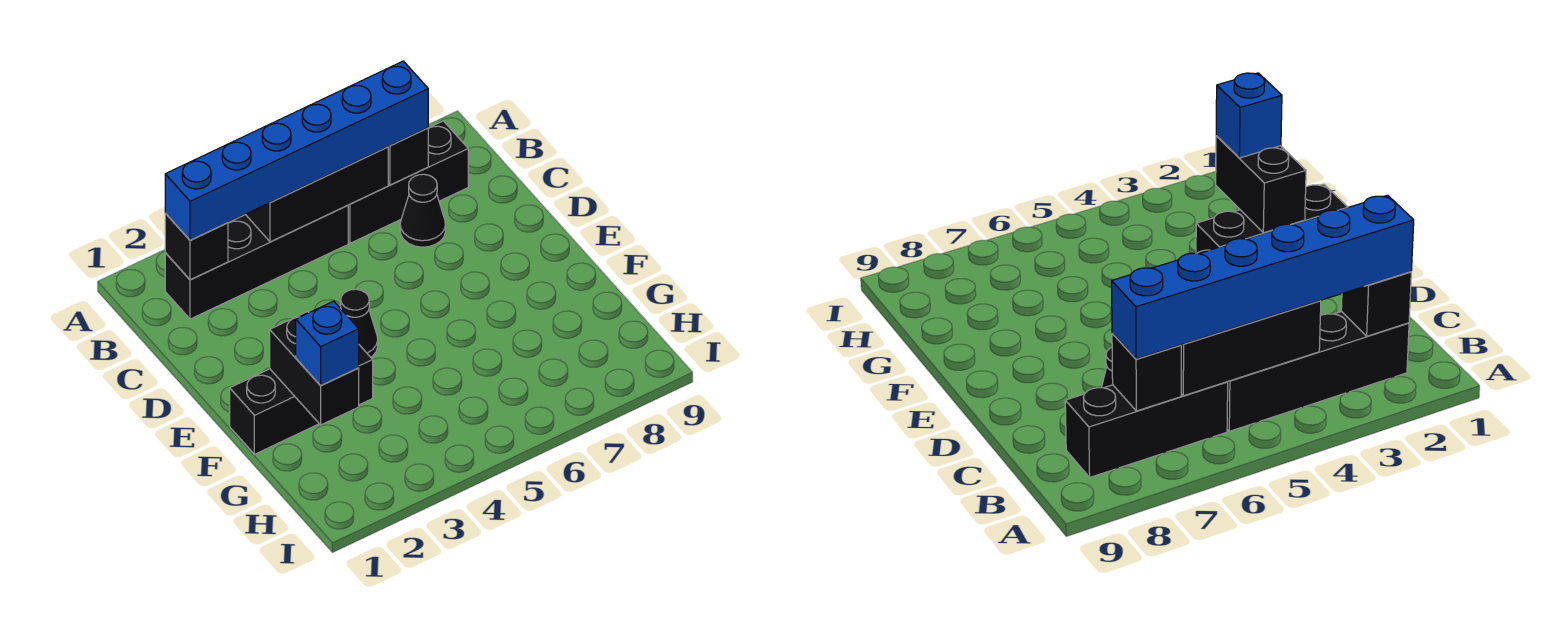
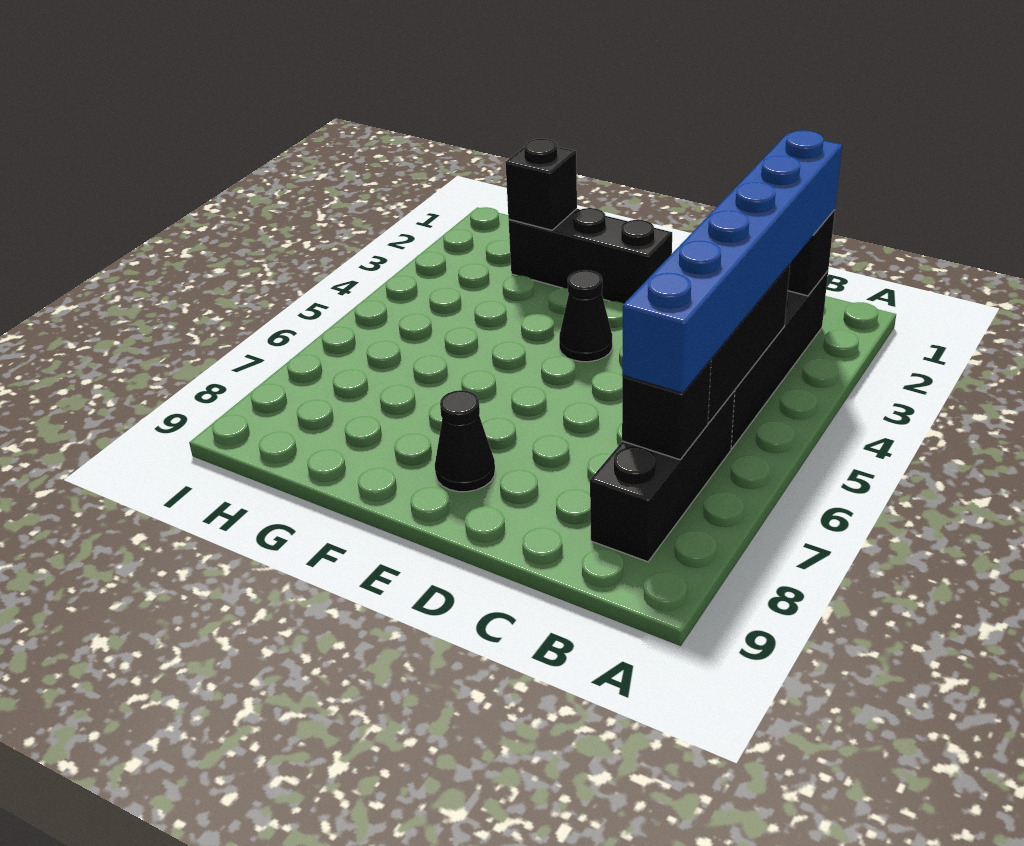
black 1x1 cone [400,174,446,247] -> black 1x1 cone moved to [435,390,495,492]
black 1x3 brick [230,345,373,454] -> black 1x3 brick turned to [509,208,672,304]
black 1x2 brick [270,312,359,425] -> black 1x1 brick [505,139,577,230]
blue 1x1 brick [296,301,359,386] -> none

